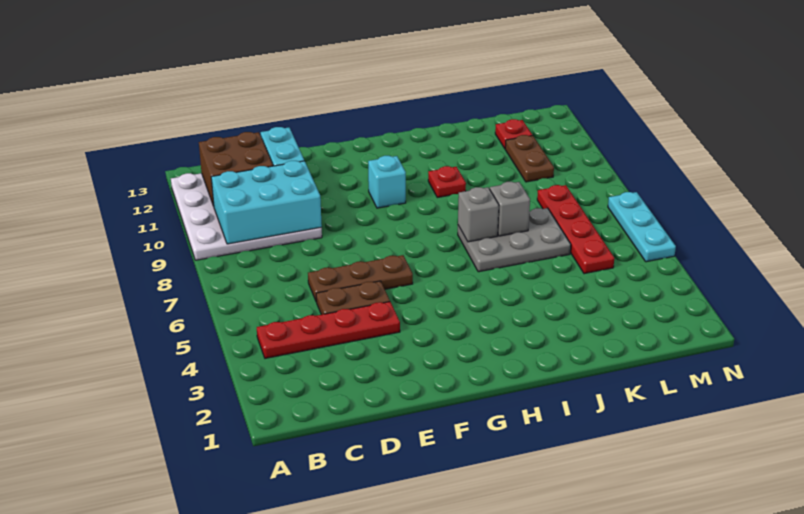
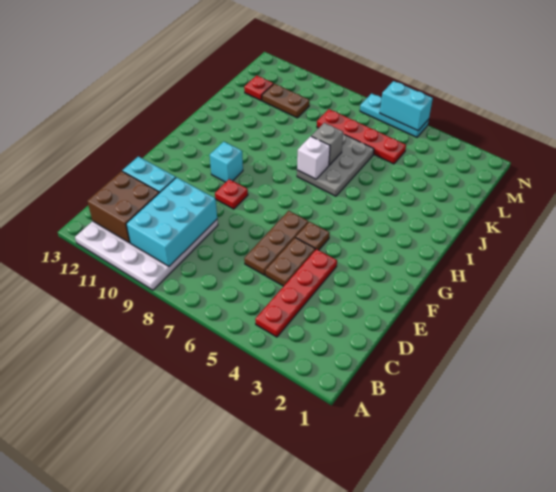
none -> brown 1x1 plate [296,222,330,250]
grey 1x1 brick [458,187,499,242] -> white 1x1 brick [297,136,330,179]
red 1x1 plate [428,166,466,198] -> red 1x1 plate moved to [215,179,248,209]
none -> cyan 1x2 brick [380,81,433,131]

